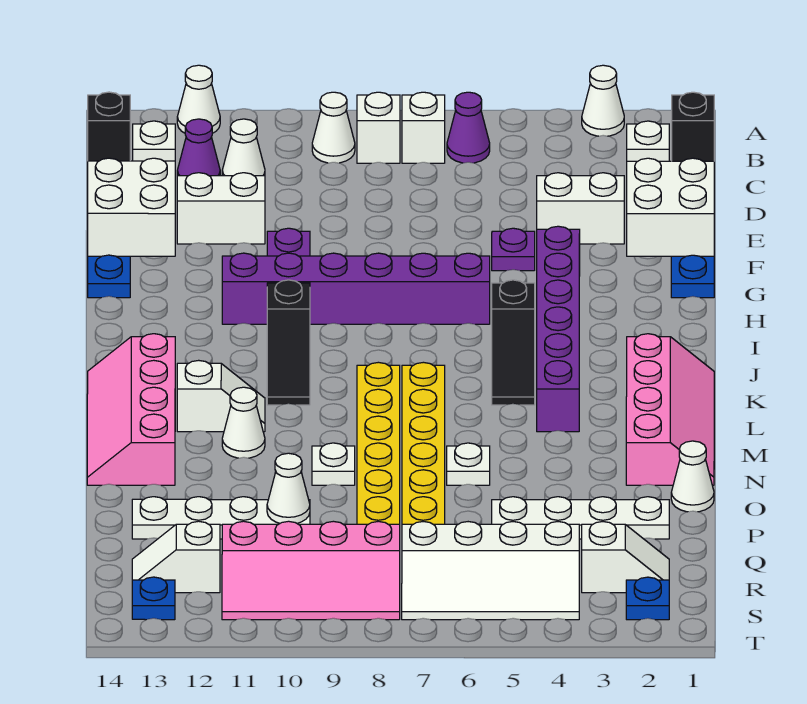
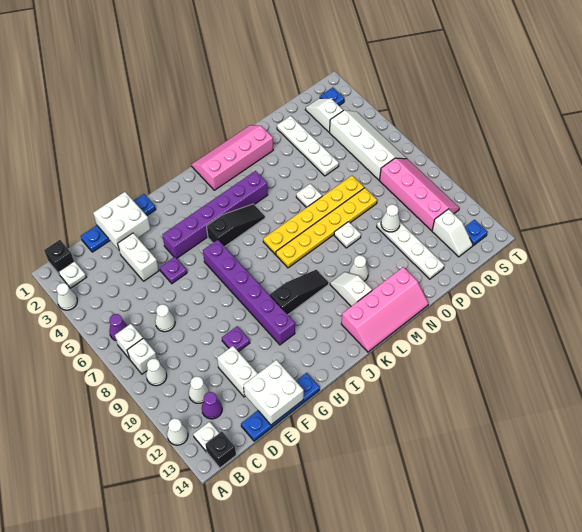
white 1x1 cone [671,441,714,512] -> white 1x1 cone moved to [155,304,175,332]

